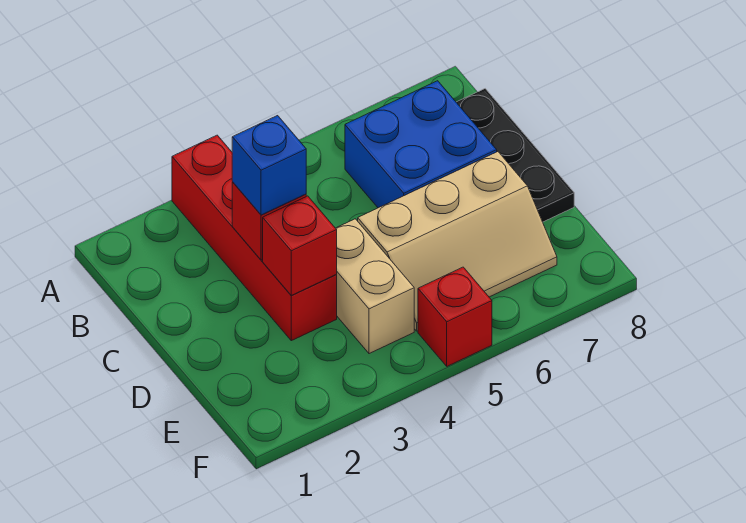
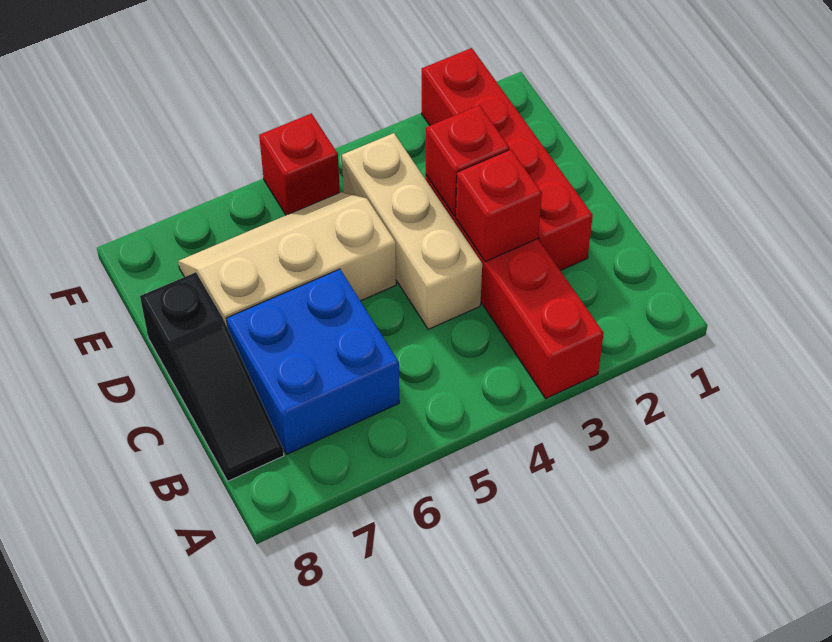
black 1x3 plate [456,89,574,222] -> black 1x3 slope [140,272,284,481]
none -> red 1x4 brick [422,48,593,271]
blue 1x1 brick [232,116,306,215] -> none
tan 1x2 brick [336,219,414,354] -> tan 1x3 brick [342,133,482,329]

